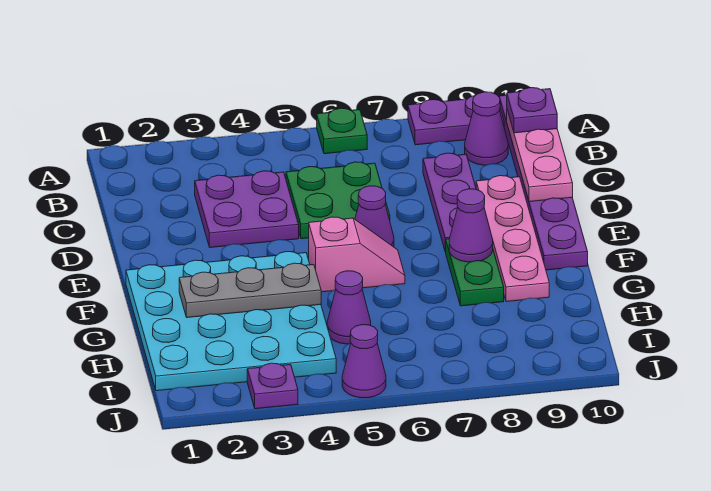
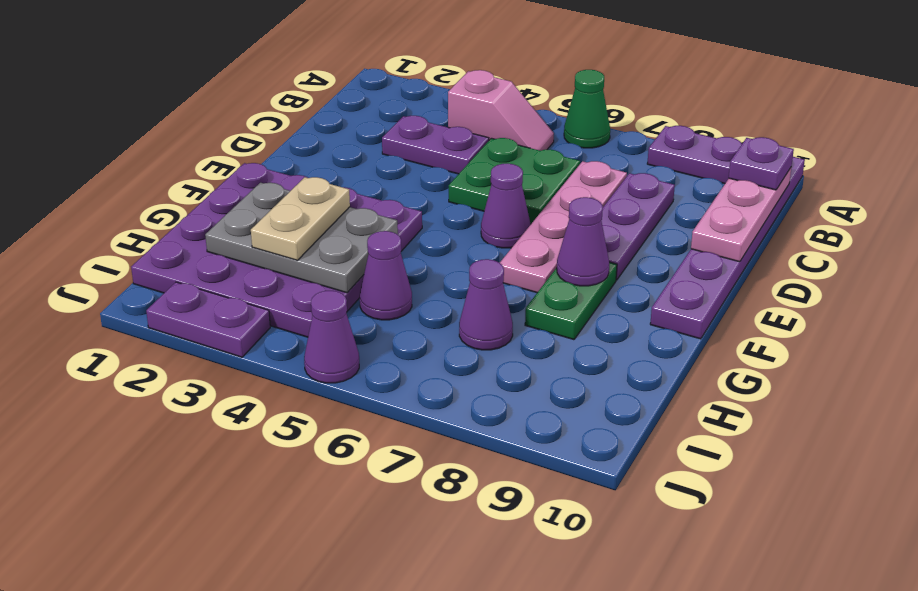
green 1x1 plate [317,108,367,154] -> green 1x1 cone [564,70,610,148]
purple 1x1 cone [465,92,508,165] -> purple 1x1 cone moved to [459,259,513,350]
purple 2x2 plate [195,171,299,248] -> purple 1x2 plate [382,116,489,174]
pink 1x4 plate [476,176,549,302] -> pink 1x4 plate moved to [500,161,627,293]
cyan 4x4 plate [126,252,336,391] -> purple 4x4 plate [131,163,422,337]
pink 1x2 slope [309,217,405,292] -> pink 1x2 slope moved to [448,70,554,151]
grey 1x3 plate [179,263,321,318] -> grey 2x3 plate [205,183,398,293]
none -> tan 1x2 plate [251,177,350,260]
purple 1x1 plate [247,363,298,409] -> purple 1x2 plate [146,282,270,357]

